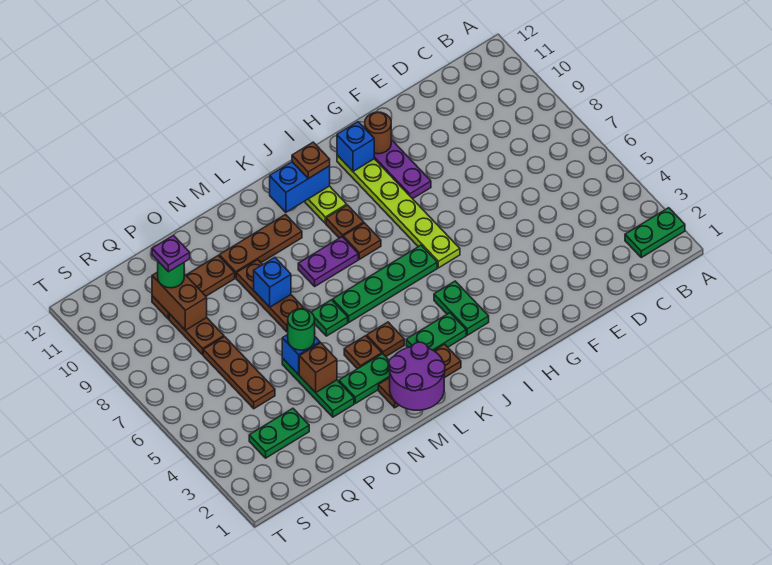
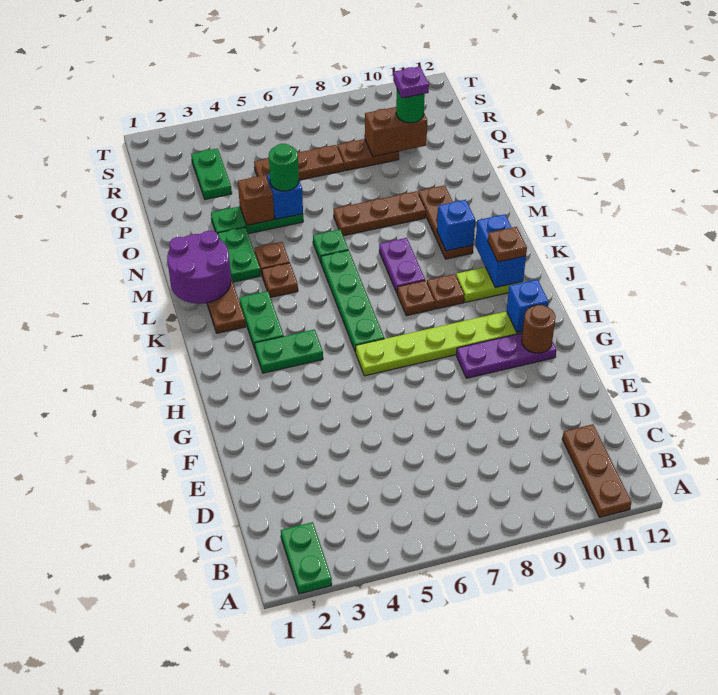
blue 1x1 brick [254,257,291,307] -> blue 1x1 brick moved to [437,200,475,251]
brown 1x3 plate [152,256,235,319] -> brown 1x3 plate moved to [562,424,632,517]

